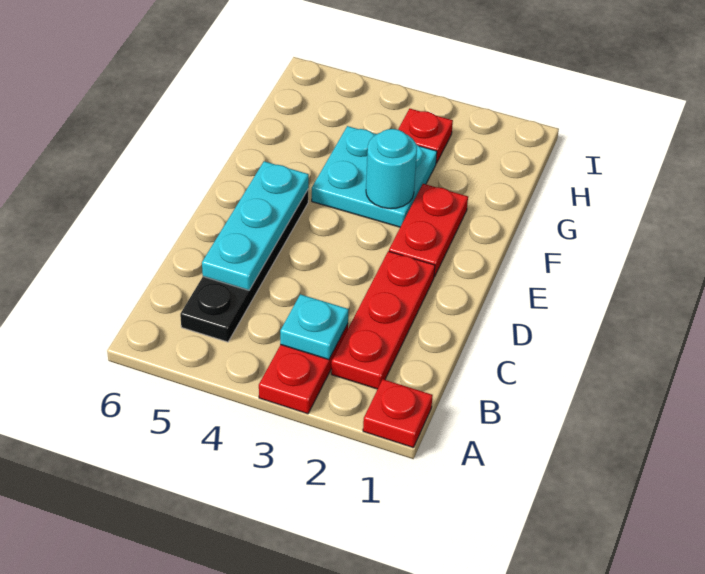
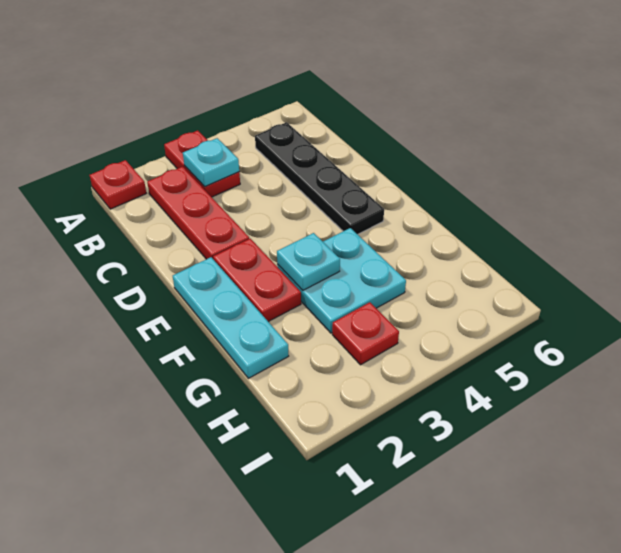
cyan 1x3 plate [202,161,309,290] -> cyan 1x3 plate moved to [173,257,289,378]
cyan 1x1 round brick [366,129,417,209] -> cyan 1x1 plate [277,233,340,290]

